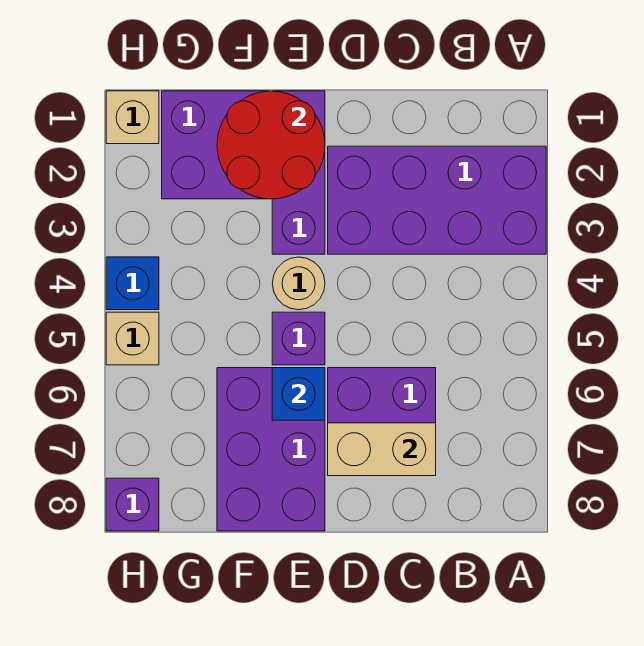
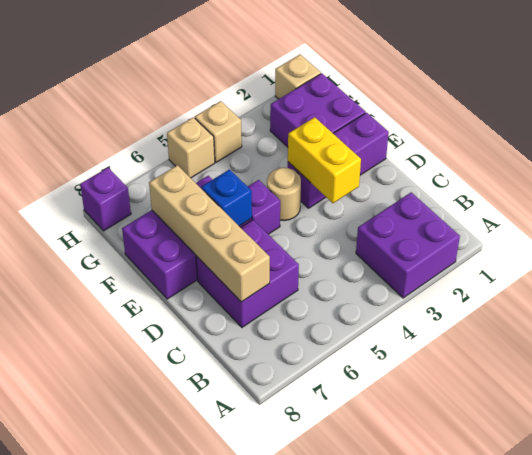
purple 2x4 brick [328,146,546,254] -> purple 2x2 brick [356,192,460,298]
tan 1x2 brick [328,423,436,476] -> tan 1x4 brick [149,165,270,302]
none -> yellow 1x2 brick [288,117,361,203]
red 2x2 round brick [217,91,325,199] -> none
blue 1x1 brick [106,257,159,310] -> tan 1x1 brick [195,101,242,162]

